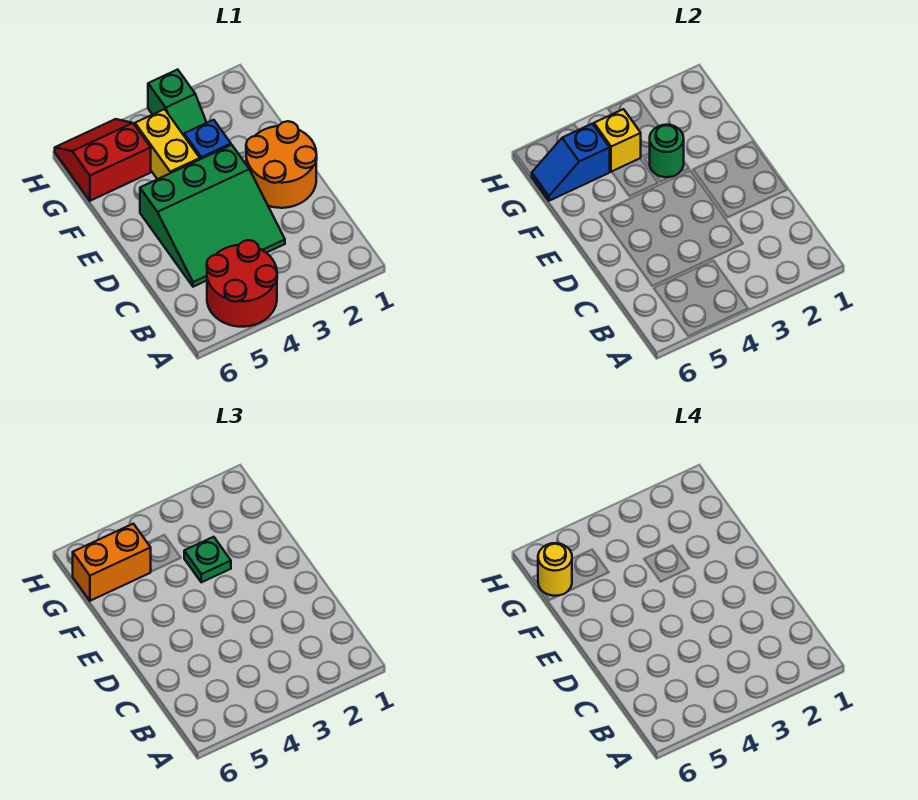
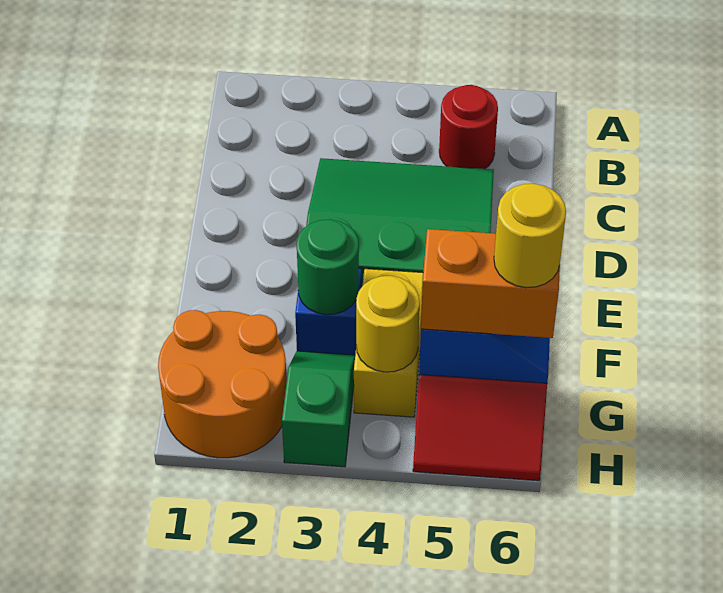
red 2x2 round brick [207,240,277,327] -> red 1x1 round brick [439,85,498,169]
orange 2x2 round brick [246,121,317,208] -> orange 2x2 round brick moved to [158,310,287,458]
green 1x1 plate [184,537,231,582] -> none
yellow 1x1 brick [594,109,641,172] -> yellow 1x1 round brick [356,276,420,372]

